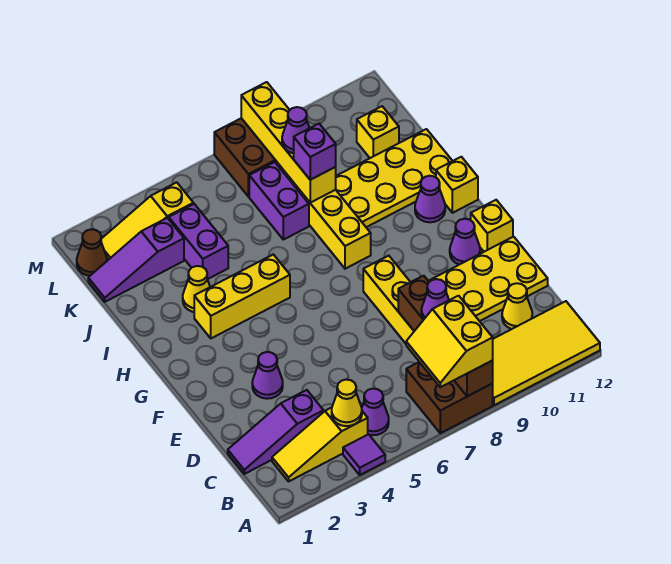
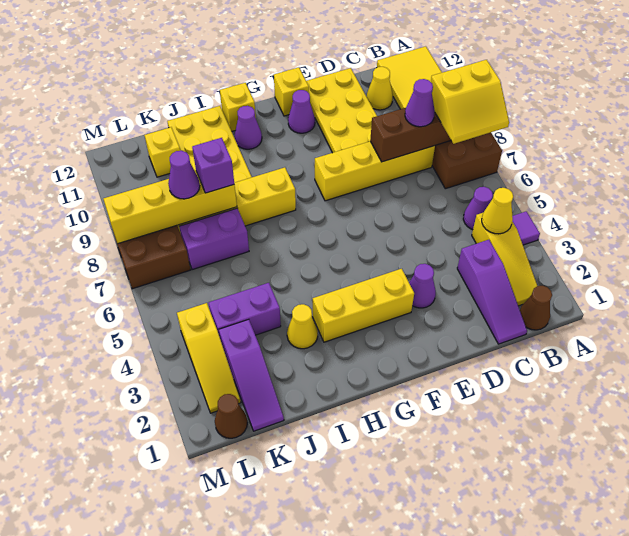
none -> brown 1x1 cone [520,286,552,330]
yellow 1x3 brick [194,254,290,338] -> yellow 1x3 brick turned to [313,269,414,342]

